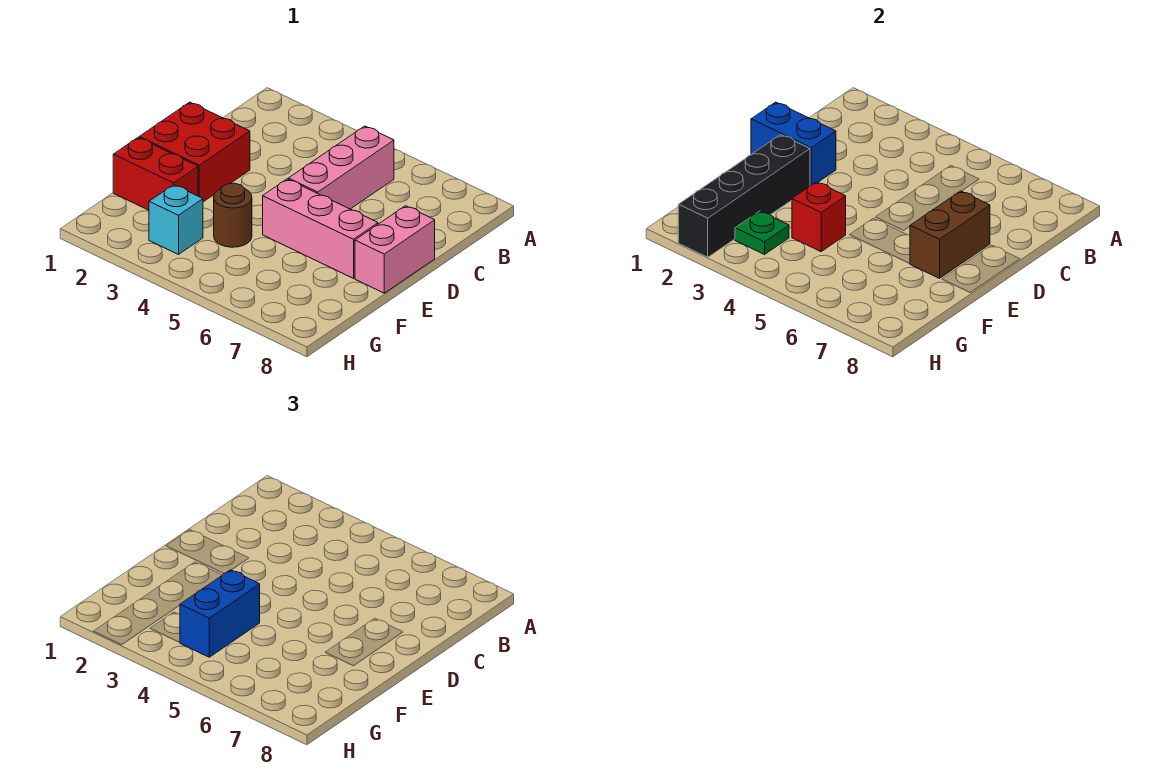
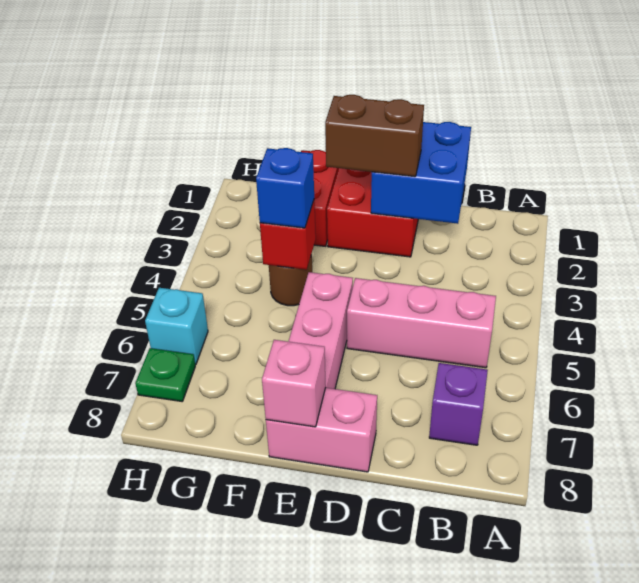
none -> purple 1x1 brick [429,363,488,445]
blue 1x2 brick [751,102,836,185] -> blue 2x2 brick [371,122,471,224]
brown 1x2 brick [910,191,990,278] -> brown 1x2 brick moved to [325,95,424,177]
black 1x4 brick [678,135,810,257] -> none
none -> pink 1x1 brick [262,340,326,427]
blue 1x2 brick [180,570,260,657] -> blue 1x1 brick [256,148,314,228]
cyan 1x1 brick [149,185,203,254] -> cyan 1x1 brick moved to [145,288,208,365]
green 1x1 plate [735,211,789,254] -> green 1x1 plate moved to [135,348,195,401]

